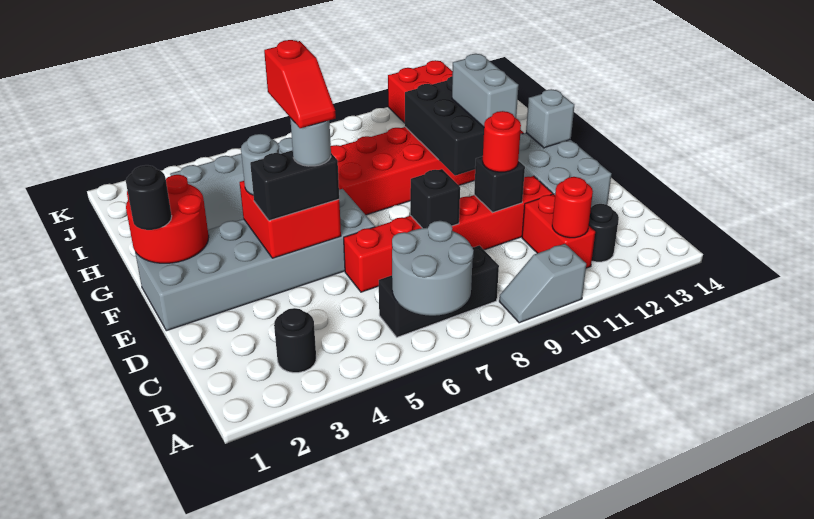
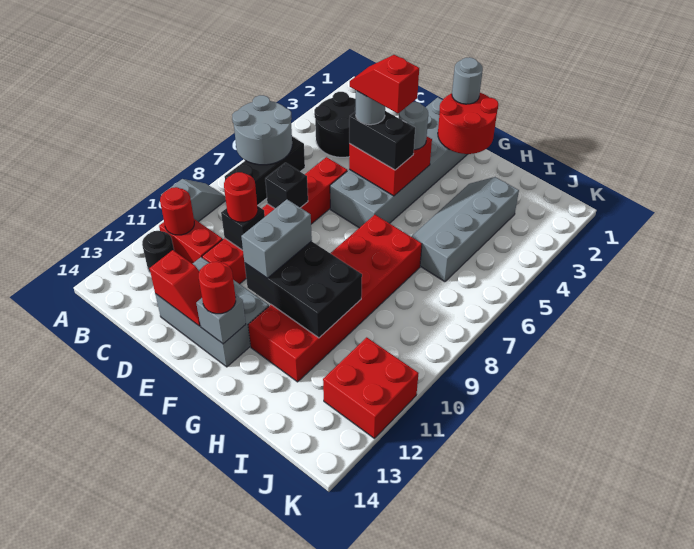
black 1x1 round brick [274,308,316,373] -> black 2x2 round brick [314,92,356,157]
none -> red 1x2 slope [150,250,202,326]
black 1x2 brick [250,150,339,221] -> black 1x2 brick turned to [349,111,415,170]
black 1x1 round brick [126,165,172,230] -> grey 1x1 round brick [452,57,483,104]
grey 1x2 brick [452,54,518,127] -> grey 1x2 brick turned to [241,199,312,278]
none -> red 1x1 round brick [199,262,236,314]

